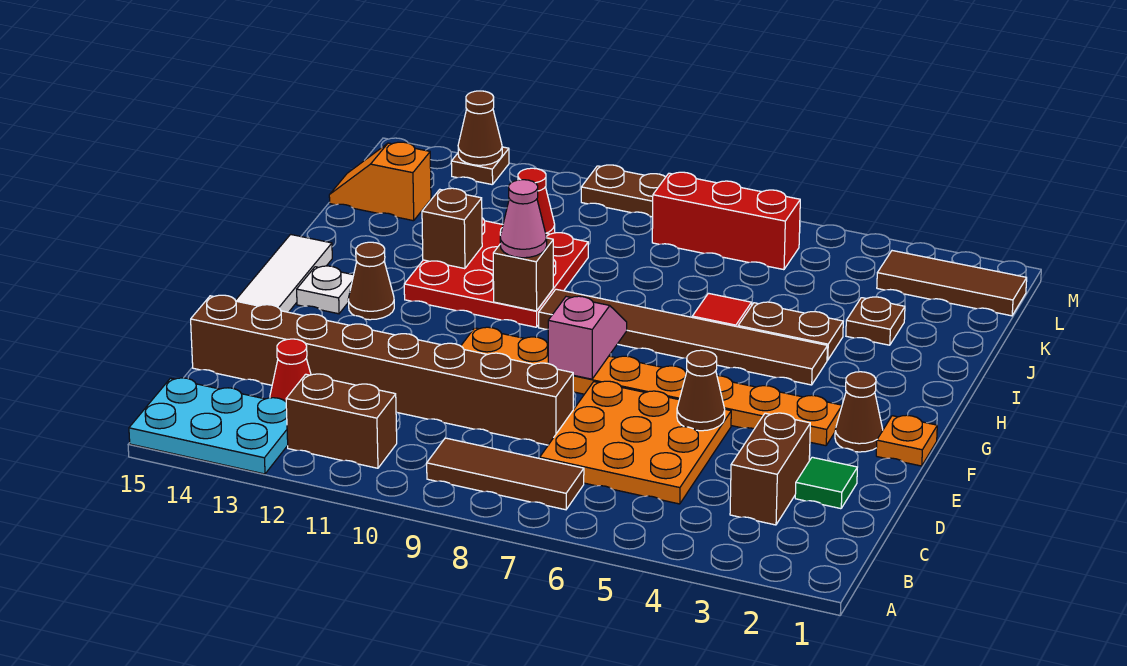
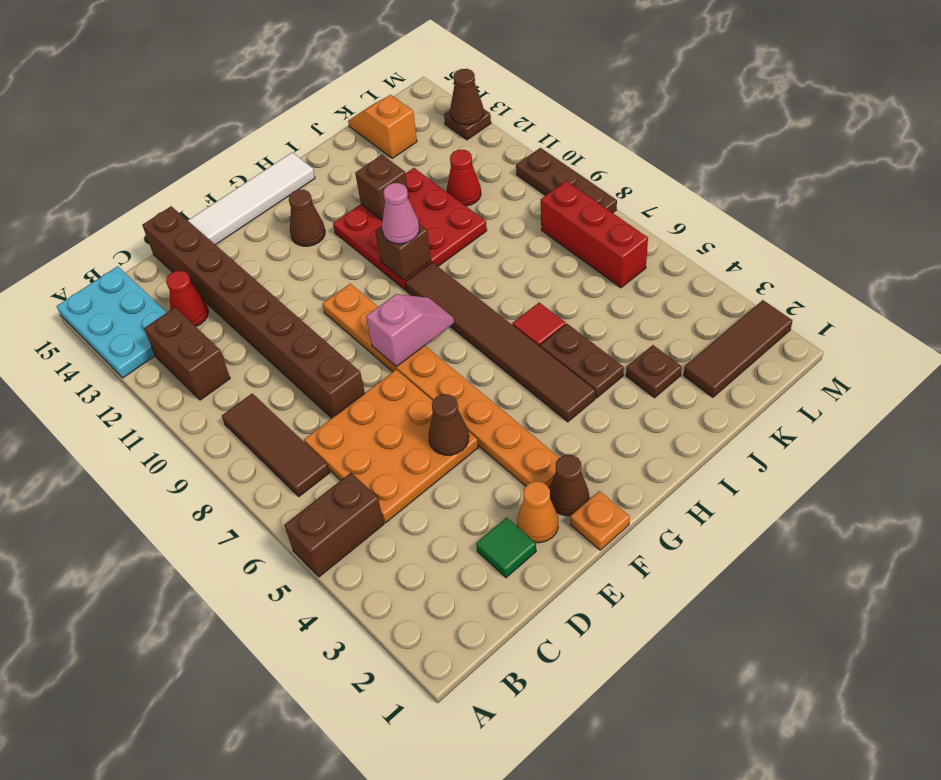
brown 1x2 brick [730,413,810,525] -> brown 1x2 brick moved to [284,473,384,577]
none -> orange 1x1 cone [517,482,558,543]
white 1x1 plate [297,266,354,314] -> none
brown 1x3 tile [877,251,1027,316] -> brown 1x3 tile turned to [684,300,792,397]

